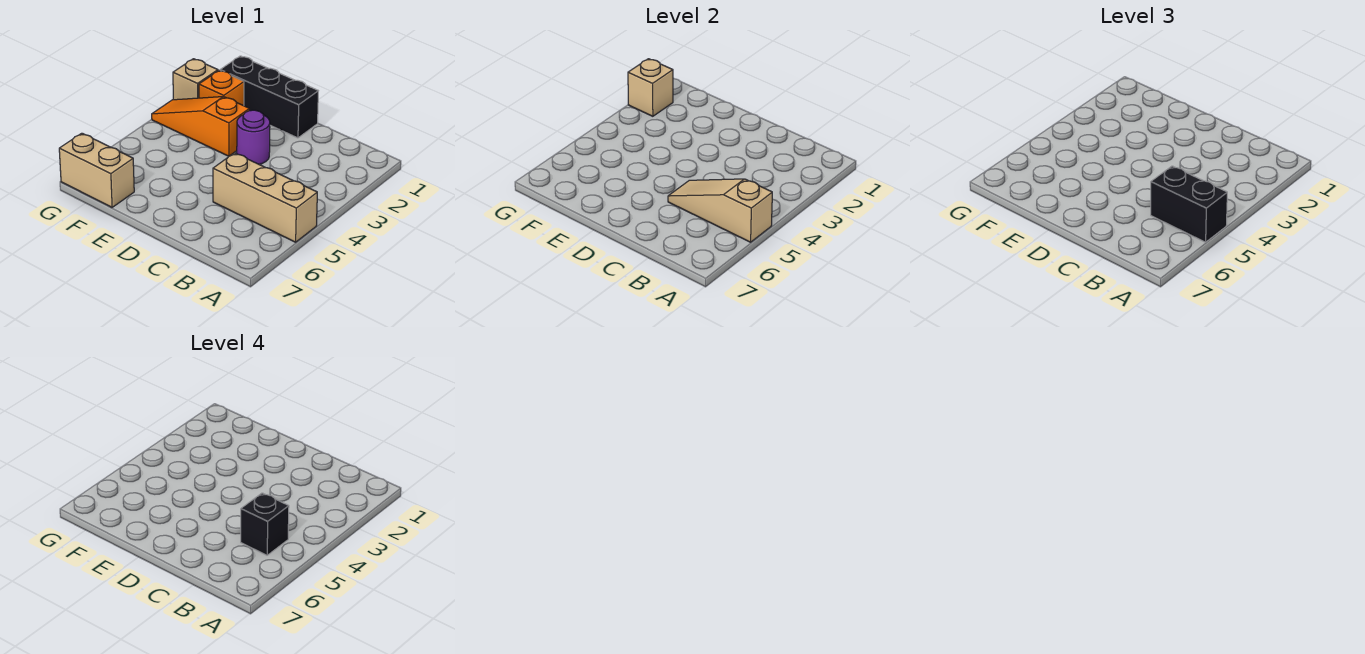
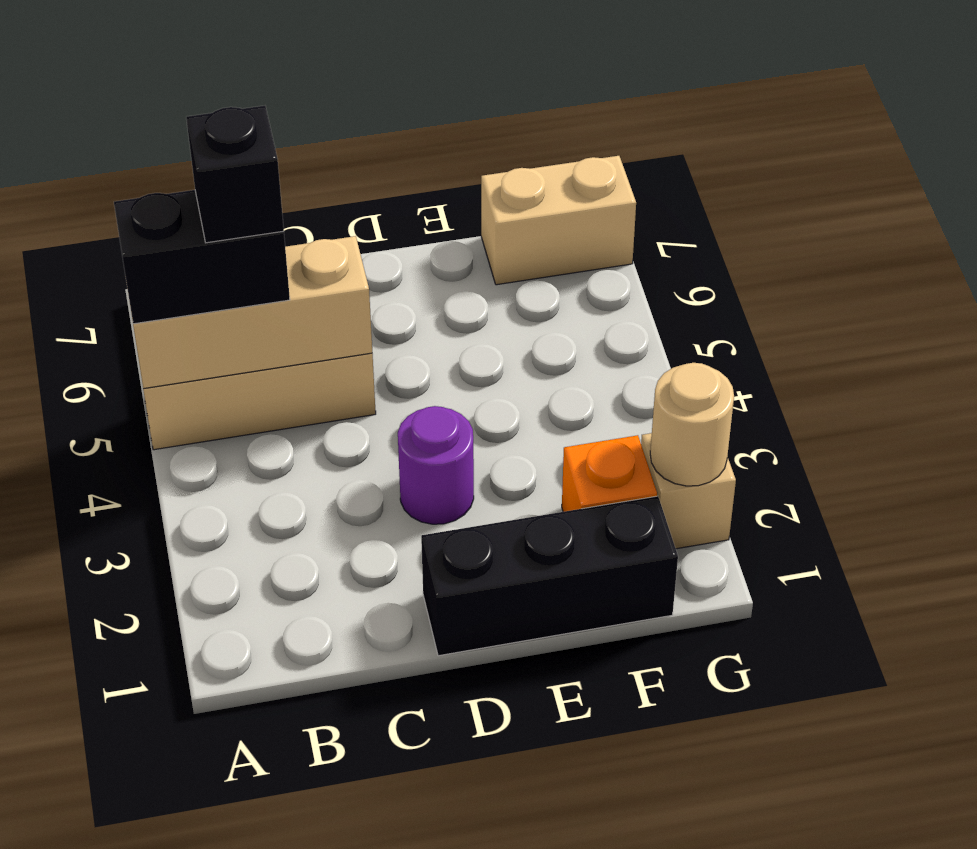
tan 1x3 slope [668,179,772,242] -> tan 1x3 brick [129,236,372,389]
orange 1x3 slope [152,97,249,156] -> none
tan 1x1 brick [628,59,673,116] -> tan 1x1 round brick [650,363,734,486]

